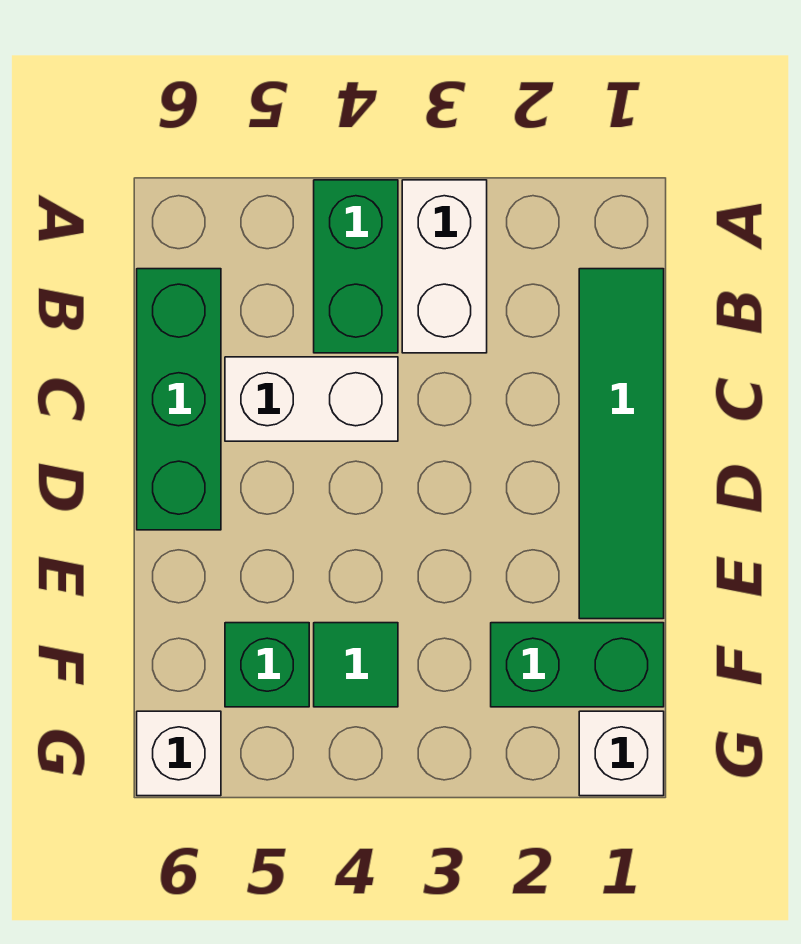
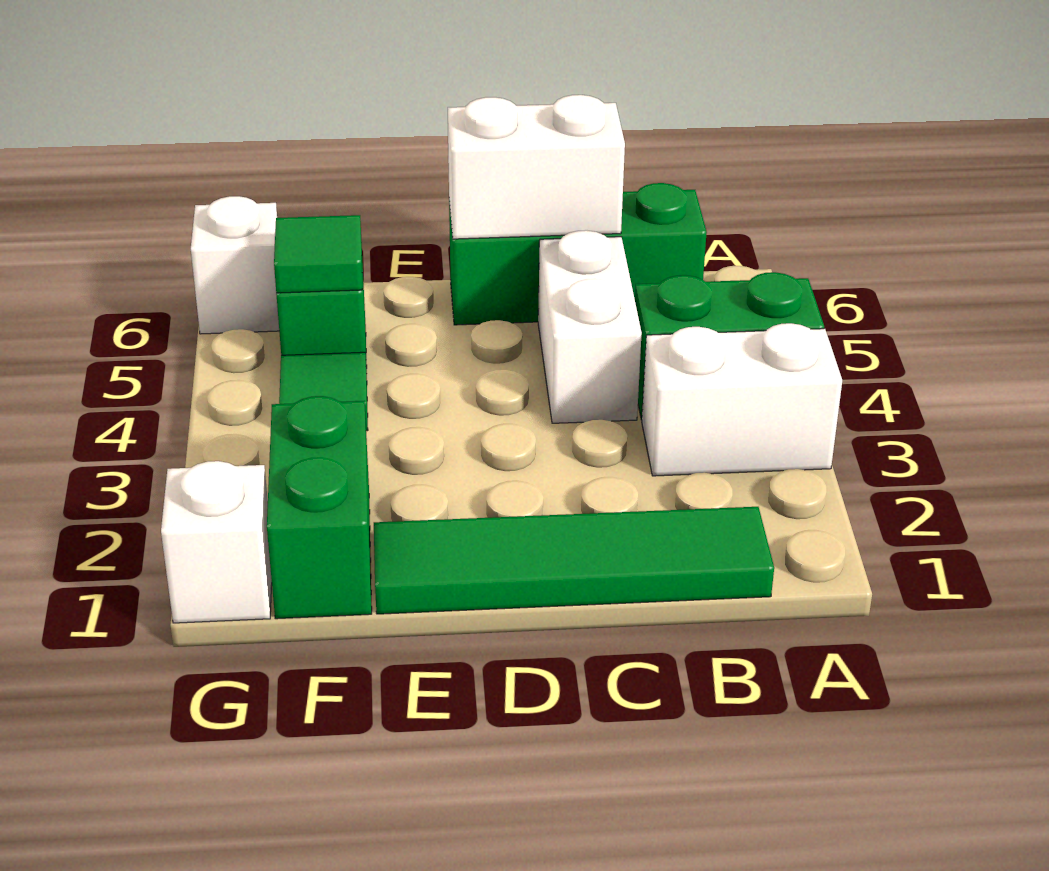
none -> white 1x2 brick [448,95,625,239]
none -> green 1x1 tile [274,215,362,293]

